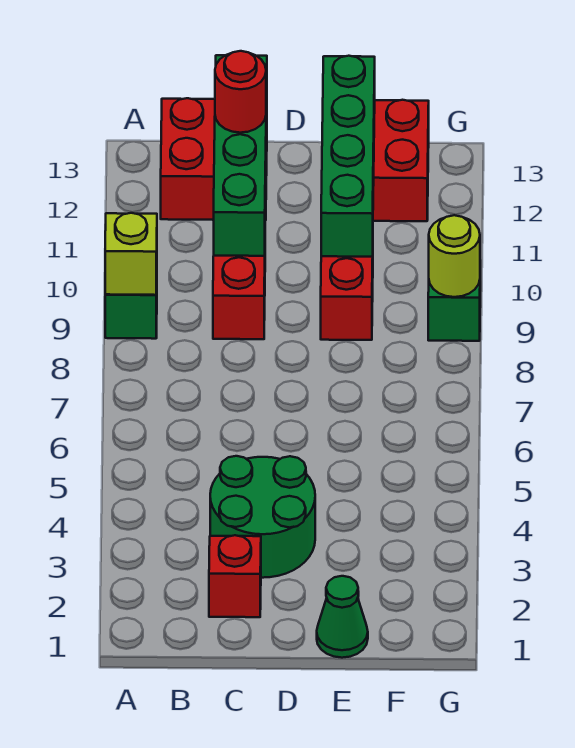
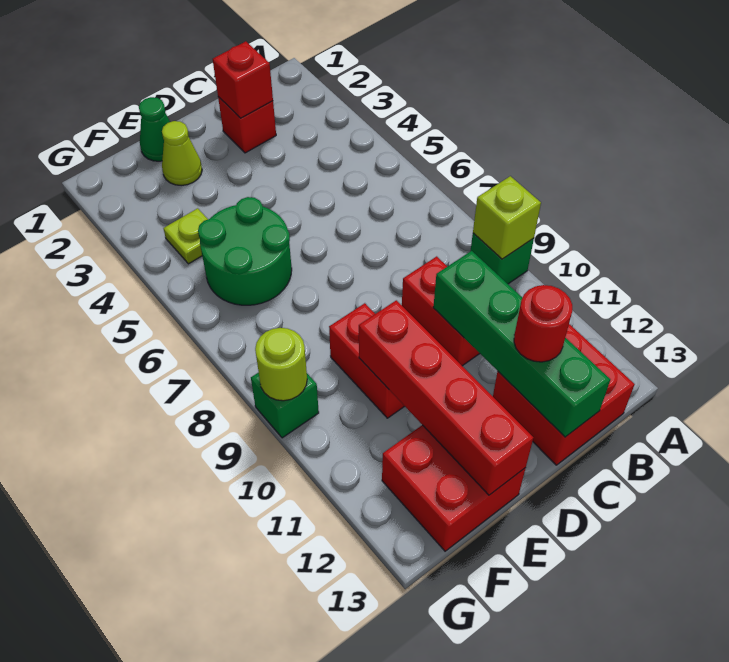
none -> red 1x1 brick [213,41,273,118]
green 2x2 round brick [210,456,315,578] -> green 2x2 round brick moved to [198,197,292,305]
none -> lime 1x1 cone [162,121,202,185]
green 1x4 brick [321,56,375,257] -> red 1x4 brick [359,300,533,495]
none -> lime 1x1 plate [164,208,208,264]

